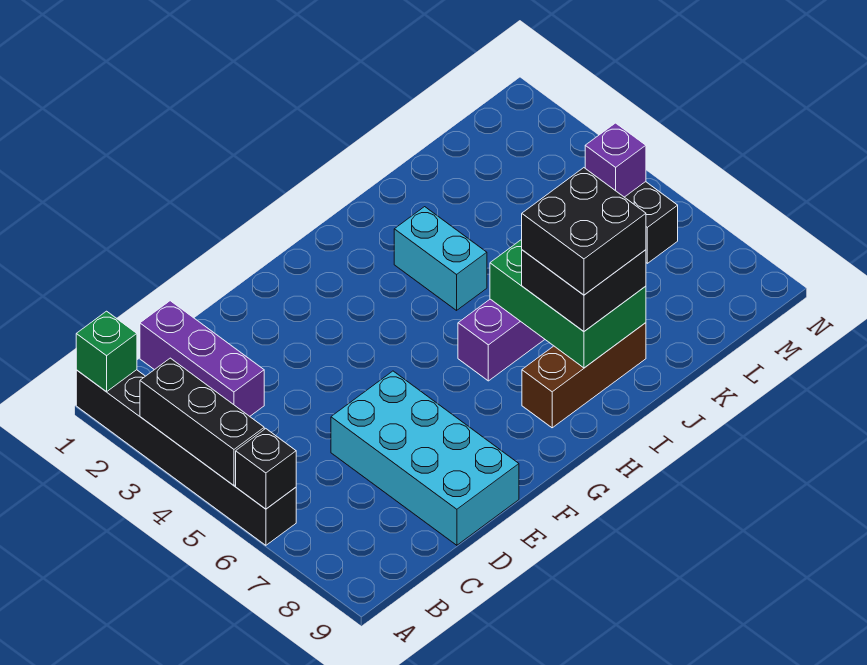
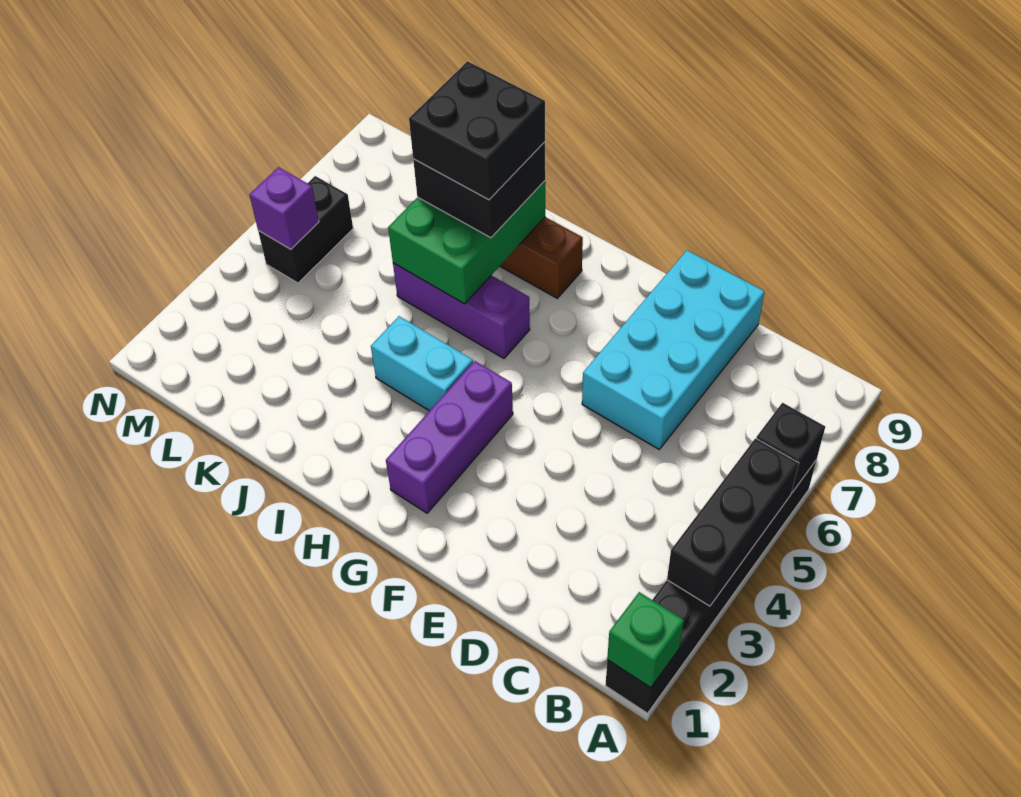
purple 1x3 brick [140,301,264,416] -> purple 1x3 brick moved to [386,361,513,513]
cyan 1x2 brick [394,207,487,310] -> cyan 1x2 brick turned to [371,316,473,411]

